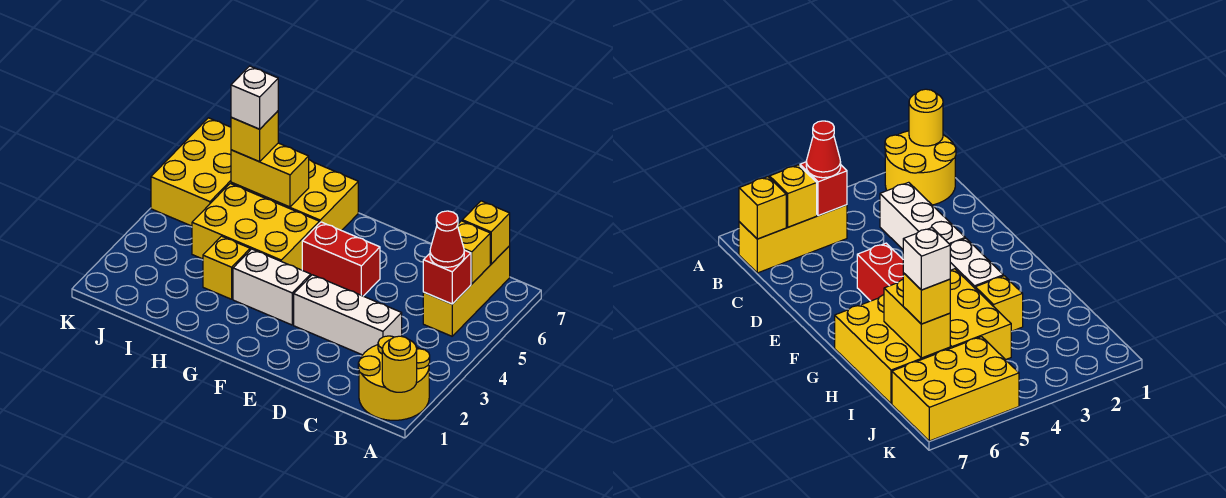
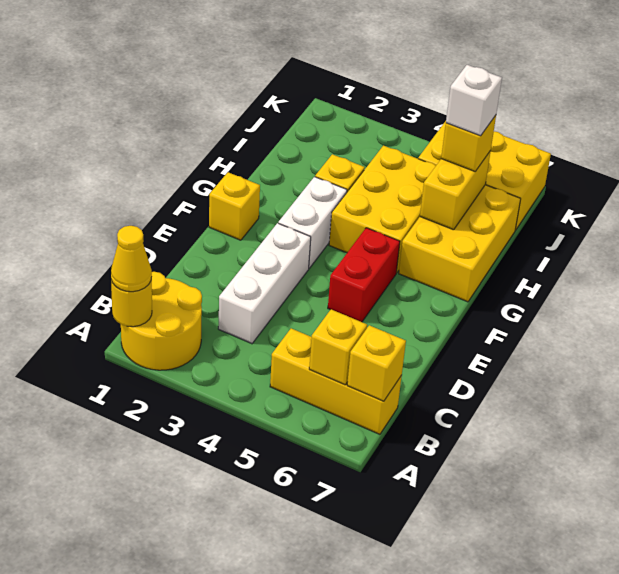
none -> yellow 1x1 cone [111,226,152,292]
red 1x1 brick [423,250,471,304] -> none
red 1x1 cone [430,211,464,267] -> none
none -> yellow 1x1 brick [209,172,260,240]

